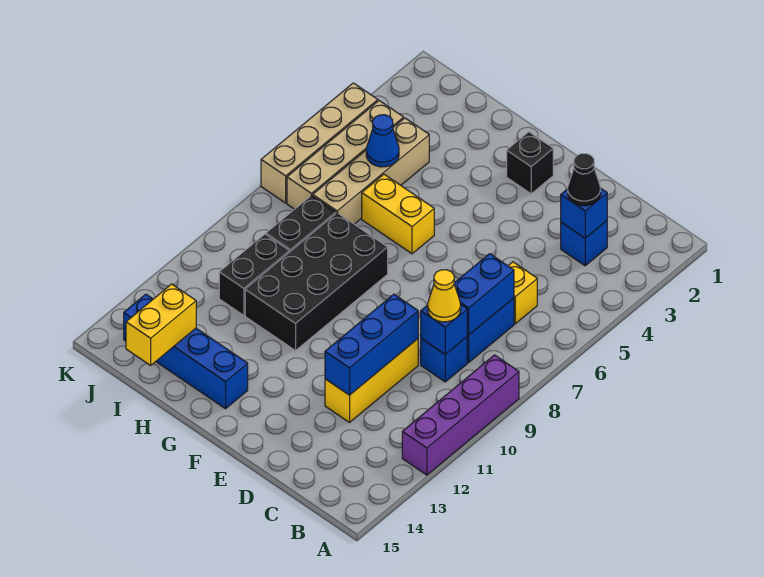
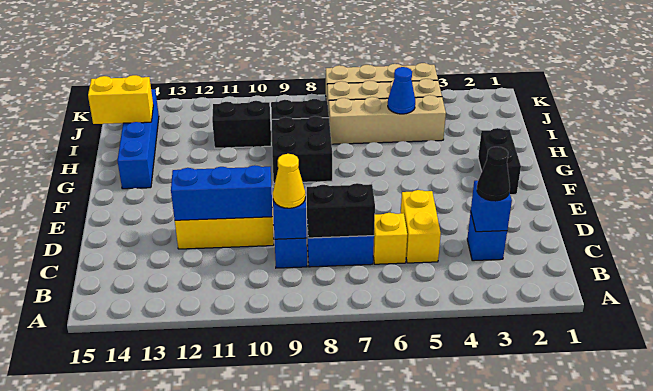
purple 1x4 brick [402,355,519,475] -> none
blue 1x2 brick [454,254,514,335] -> black 1x2 brick [307,183,375,238]
black 1x1 brick [507,132,553,194] -> black 1x2 brick [478,128,521,195]
yellow 1x2 brick [362,174,434,254] -> yellow 1x2 brick moved to [401,190,441,263]
black 2x4 brick [245,213,388,351] -> black 2x2 brick [271,116,332,183]

